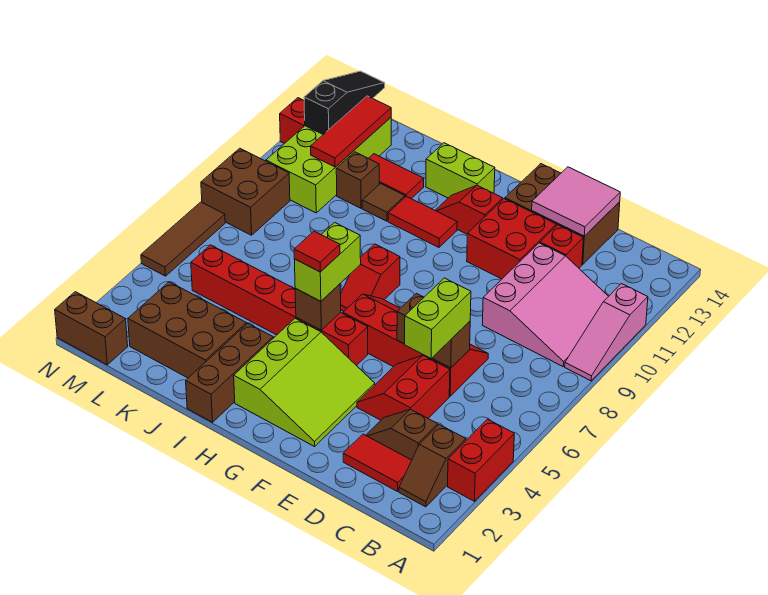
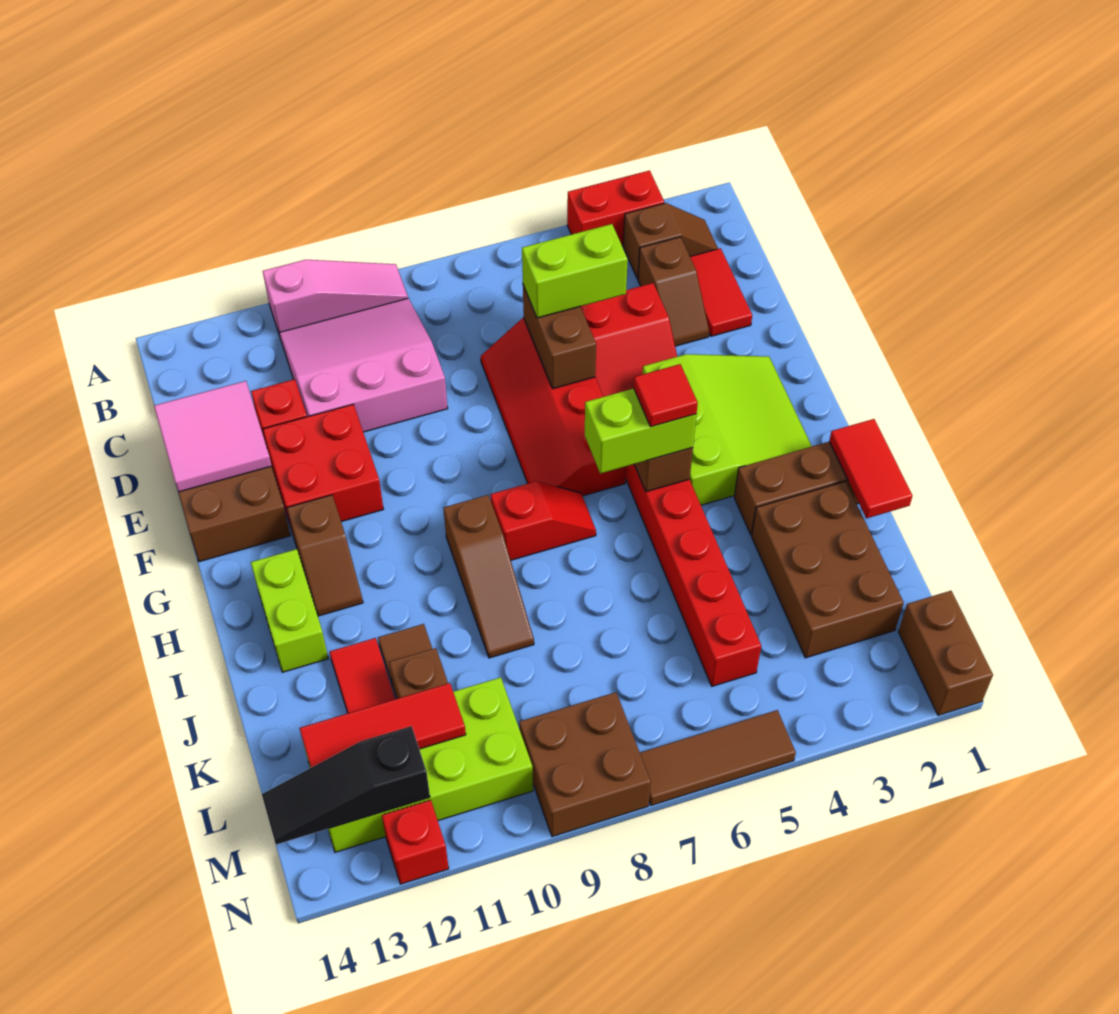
lime 3x3 slope [234,319,375,446] -> lime 3x3 slope turned to [643,354,812,505]
red 1x2 slope [435,185,503,234] -> brown 1x2 slope [287,495,363,616]
none -> brown 1x3 slope [443,495,534,658]
red 1x2 tile [388,196,457,247] -> red 1x2 tile moved to [829,419,913,518]

